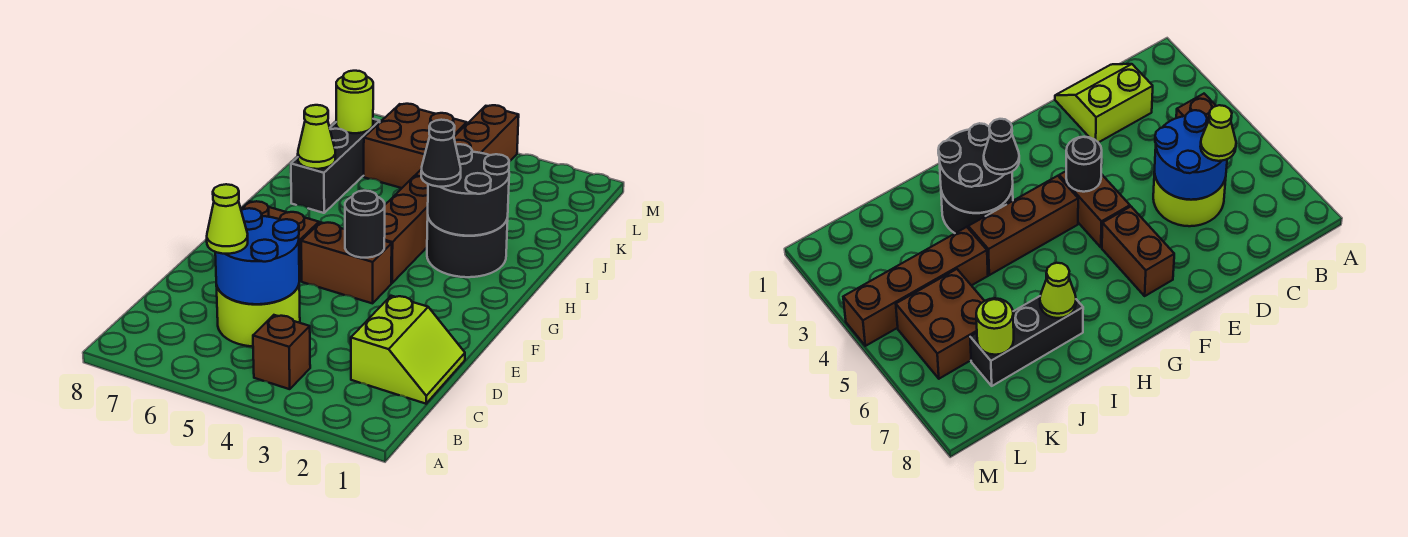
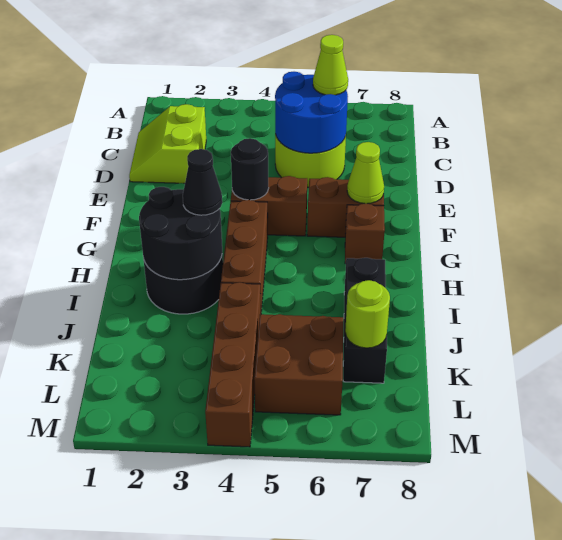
brown 1x1 brick [253,315,310,389] -> brown 1x1 brick moved to [345,204,385,264]
lime 1x1 cone [298,105,335,169] -> lime 1x1 cone moved to [347,142,384,204]

